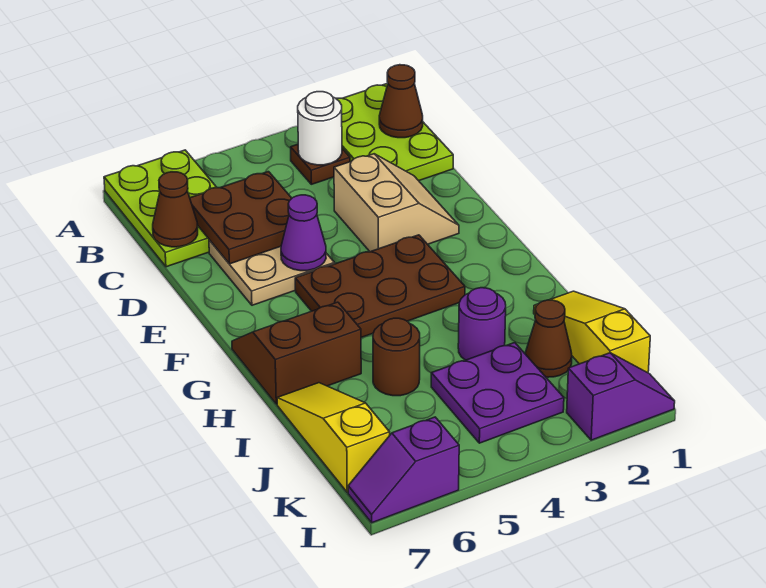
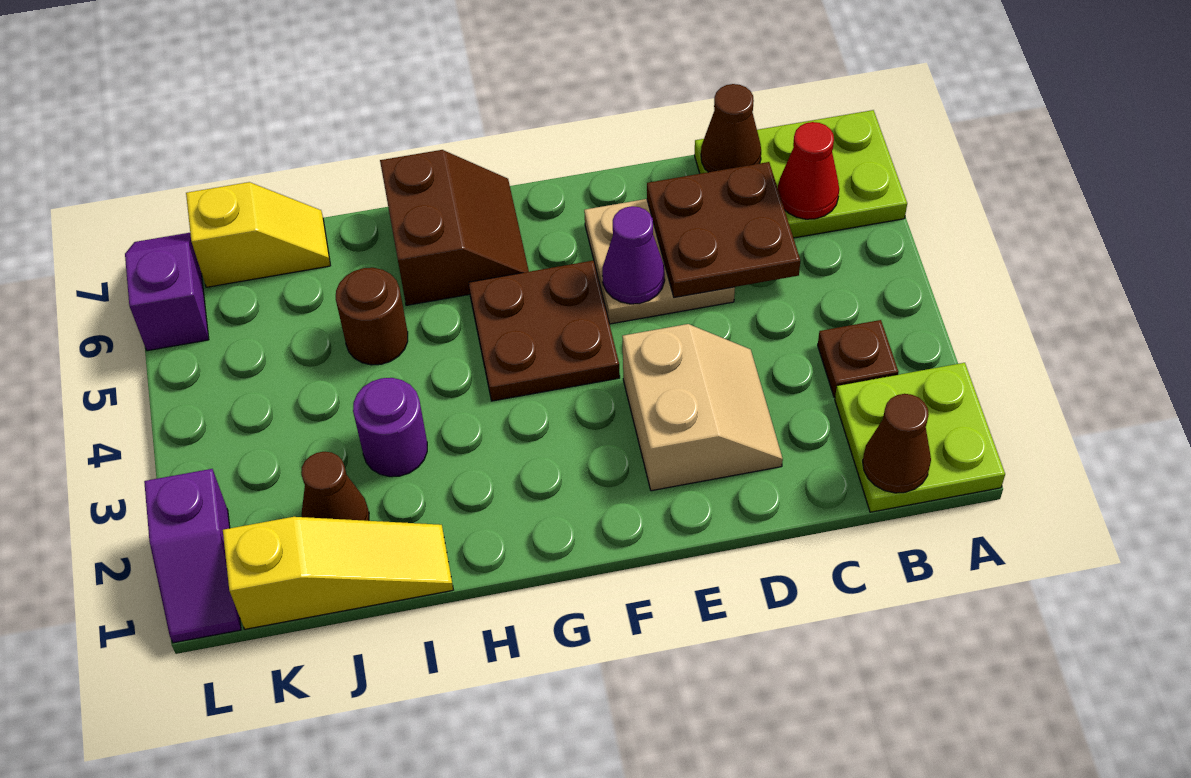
lime 2x3 plate [336,83,453,181] -> lime 2x2 plate [835,363,1005,512]
white 1x1 round brick [298,92,342,165] -> none
none -> red 1x1 cone [778,122,839,219]
tan 2x2 slope [334,154,459,252] -> tan 2x2 slope turned to [622,324,783,491]
brown 2x3 plate [295,235,465,338] -> brown 2x2 plate [469,260,620,401]
yellow 1x3 slope [277,383,390,492] -> yellow 1x2 slope [186,182,331,287]
purple 2x2 plate [431,343,564,443] -> none

